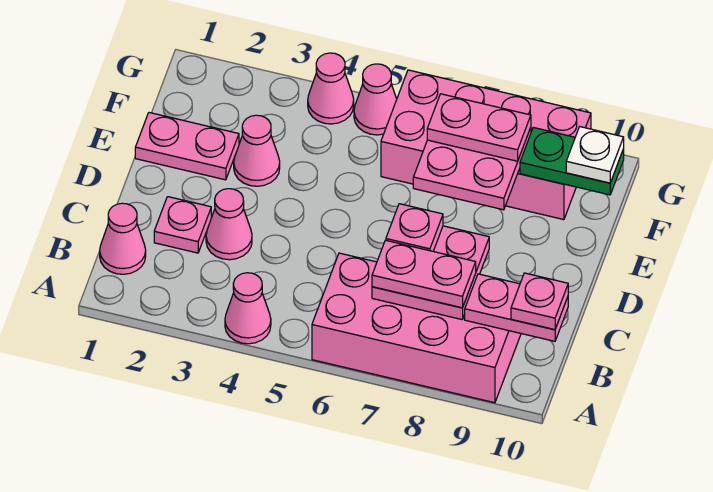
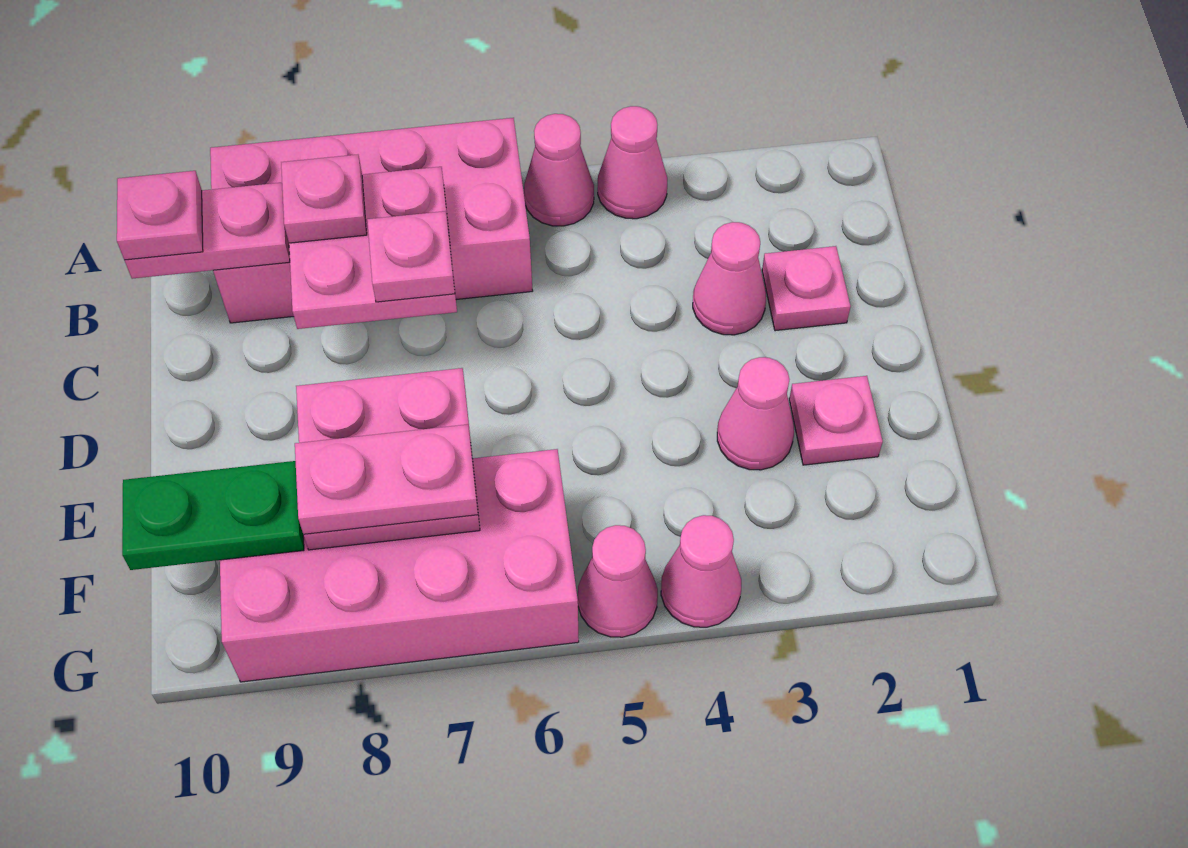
pink 1x1 cone [100,203,146,274] -> pink 1x1 cone moved to [524,114,594,226]
pink 1x2 plate [372,240,476,308] -> pink 1x1 plate [281,155,367,243]
pink 1x2 plate [135,113,239,180] -> pink 1x1 plate [789,376,883,465]
white 1x1 plate [566,127,624,183] -> none

